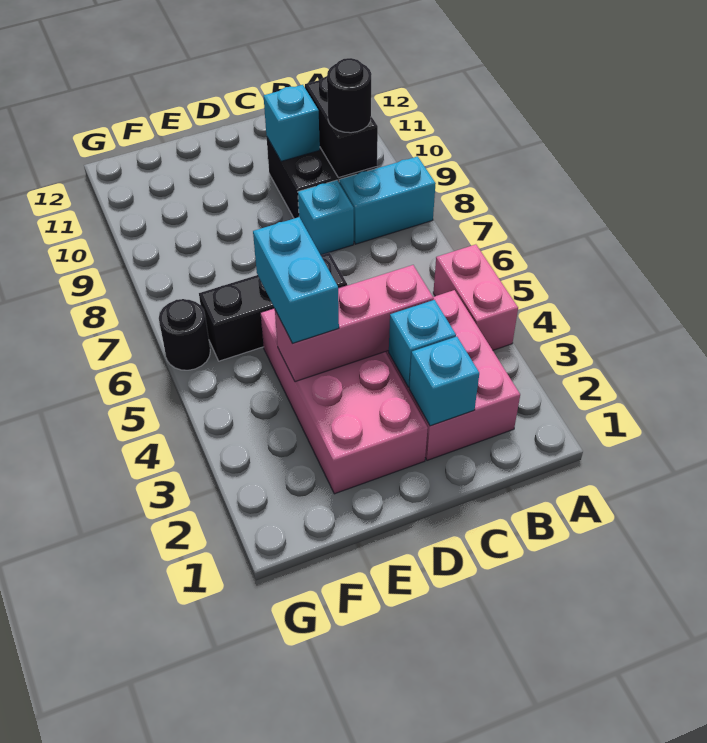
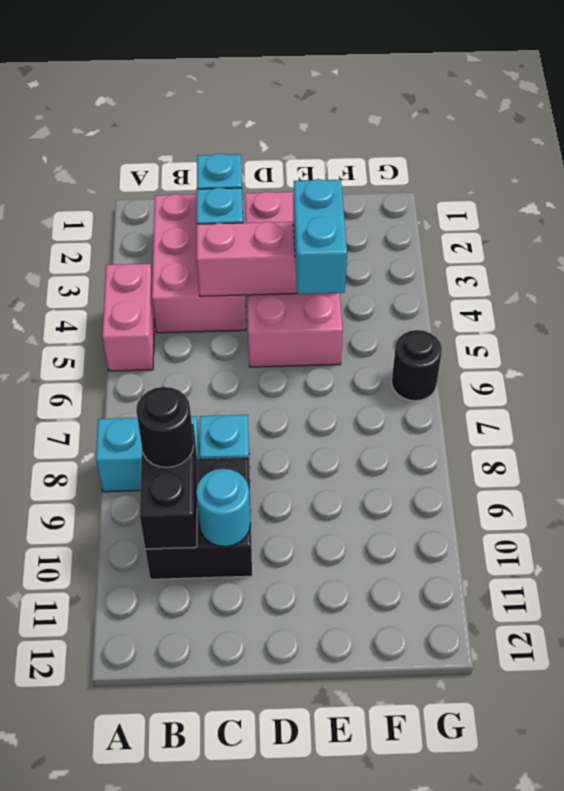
cyan 1x1 brick [264,85,320,161] -> cyan 1x1 round brick [196,469,251,547]
black 1x3 brick [199,253,347,361] -> none

